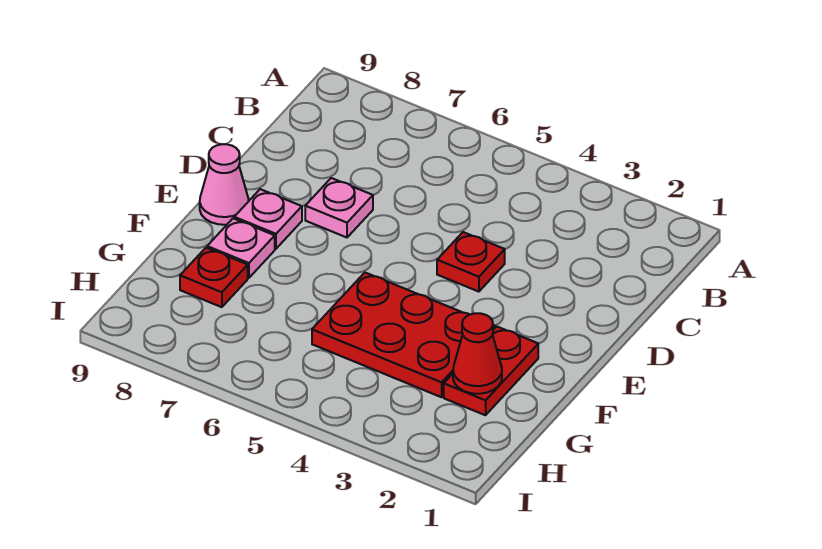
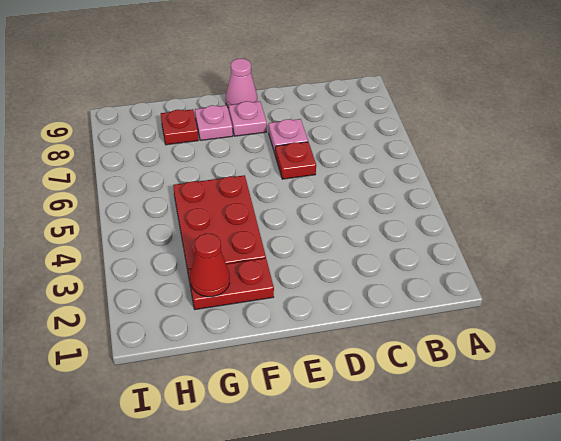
red 1x1 plate [437,232,505,292] -> red 1x1 plate moved to [275,142,316,179]

